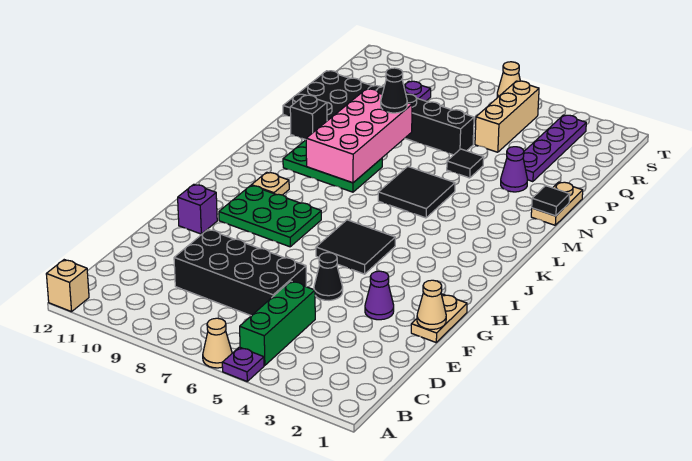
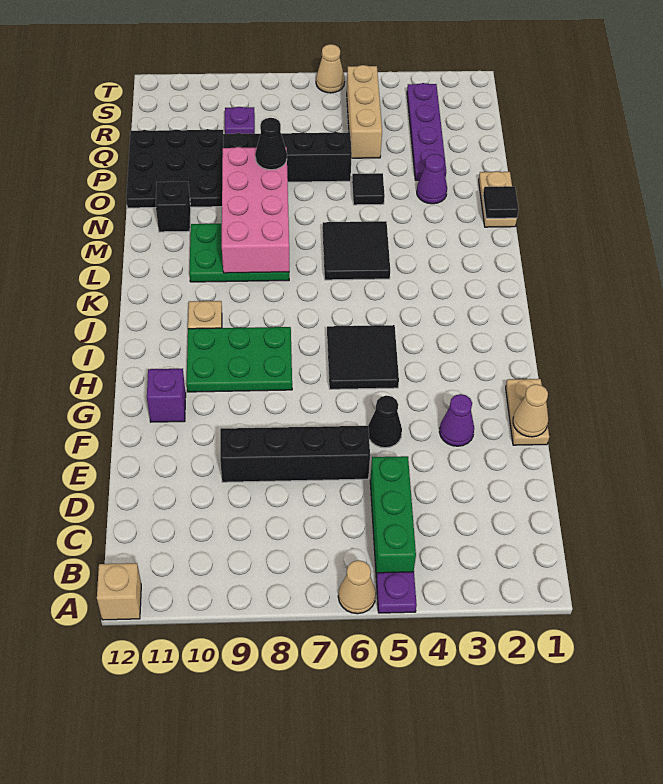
black 2x4 brick [174,230,306,316] -> black 1x4 brick [220,426,370,482]

